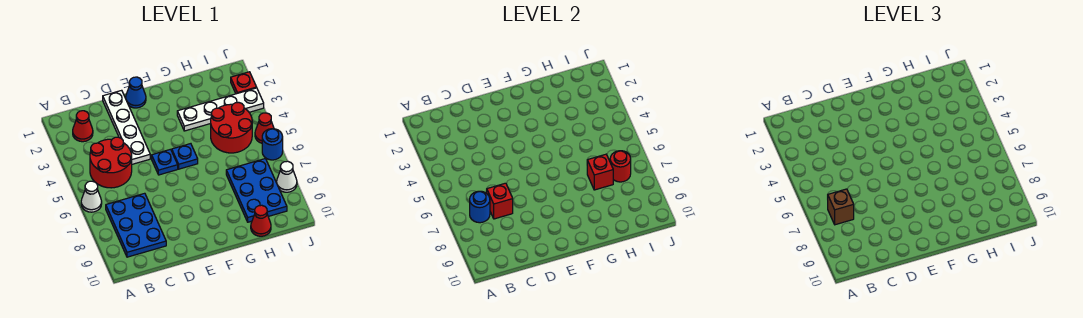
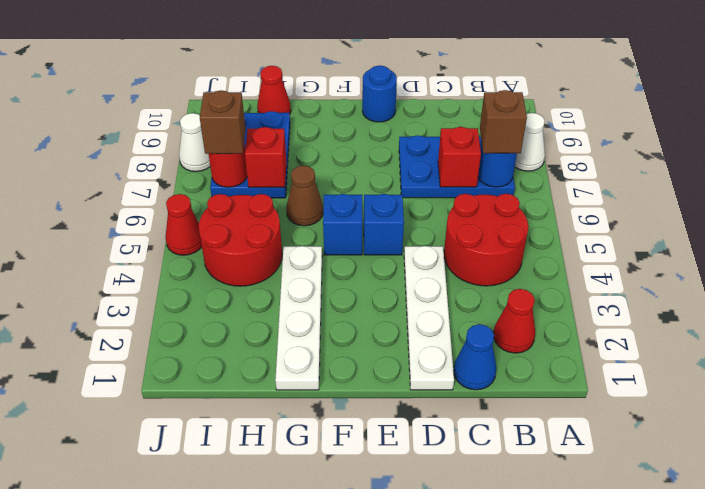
white 1x1 cone [81,181,102,212] -> white 1x1 cone moved to [515,113,545,171]
blue 2x3 plate [106,193,166,257] -> blue 2x3 plate turned to [399,135,515,198]
blue 1x1 cone [126,77,146,108] -> blue 1x1 cone moved to [454,324,496,390]
blue 1x1 plate [152,149,178,175] -> blue 1x1 brick [364,194,404,255]
blue 1x1 plate [172,144,198,169] -> blue 1x1 brick [323,194,363,255]
white 1x4 plate [177,88,264,131] -> white 1x4 plate turned to [275,246,322,390]
none -> brown 1x1 cone [286,166,323,226]
none -> brown 1x1 brick [200,90,245,154]
red 1x1 plate [231,72,257,94] -> none
blue 1x1 round brick [262,129,283,160] -> blue 1x1 round brick moved to [362,65,397,122]

